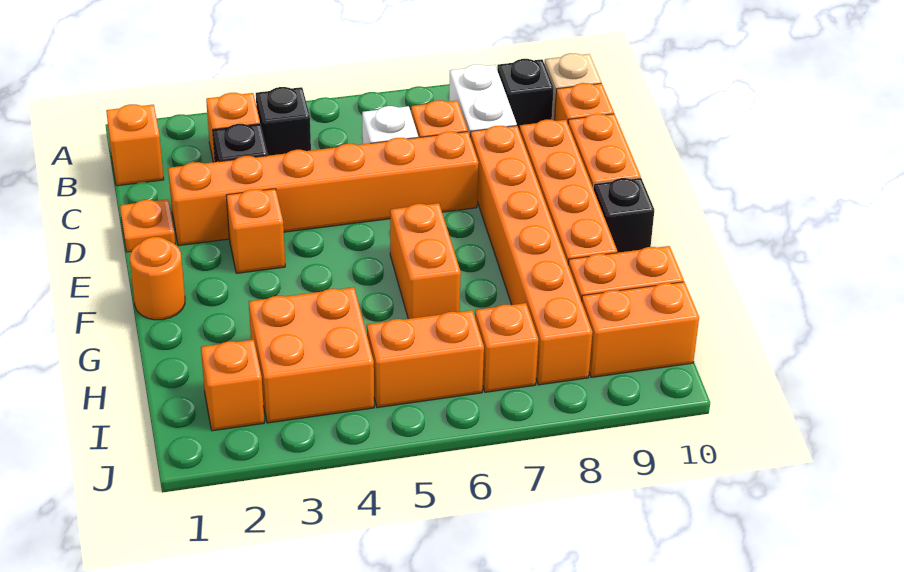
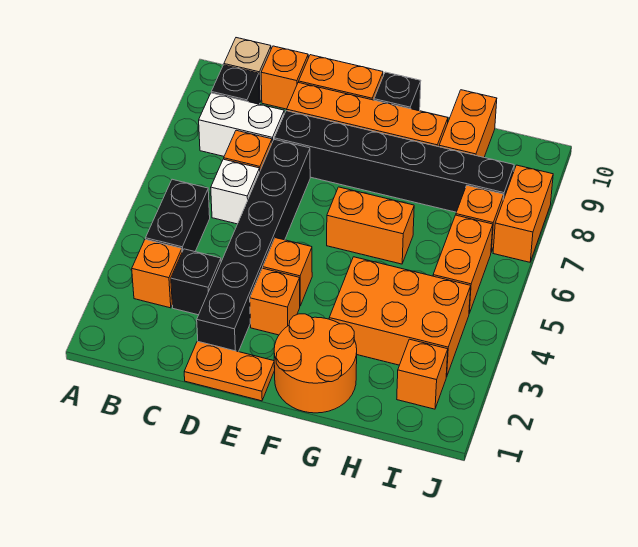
orange 1x1 brick [106,104,164,186] -> orange 1x1 brick moved to [263,238,312,306]
black 1x1 brick [256,87,311,156] -> black 1x2 brick [146,179,210,252]
orange 1x1 plate [120,199,175,252] -> orange 1x2 plate [184,341,275,401]
orange 1x6 brick [168,132,479,246] -> black 1x6 brick [197,139,310,352]
orange 1x6 brick [470,126,592,385] -> black 1x6 brick [274,111,514,212]
orange 1x1 round brick [130,237,185,320] -> orange 2x2 round brick [274,314,357,413]
orange 2x2 brick [249,287,374,423] -> orange 2x3 brick [329,257,471,377]
orange 1x2 brick [582,282,699,377] -> orange 1x2 brick moved to [493,165,553,262]

